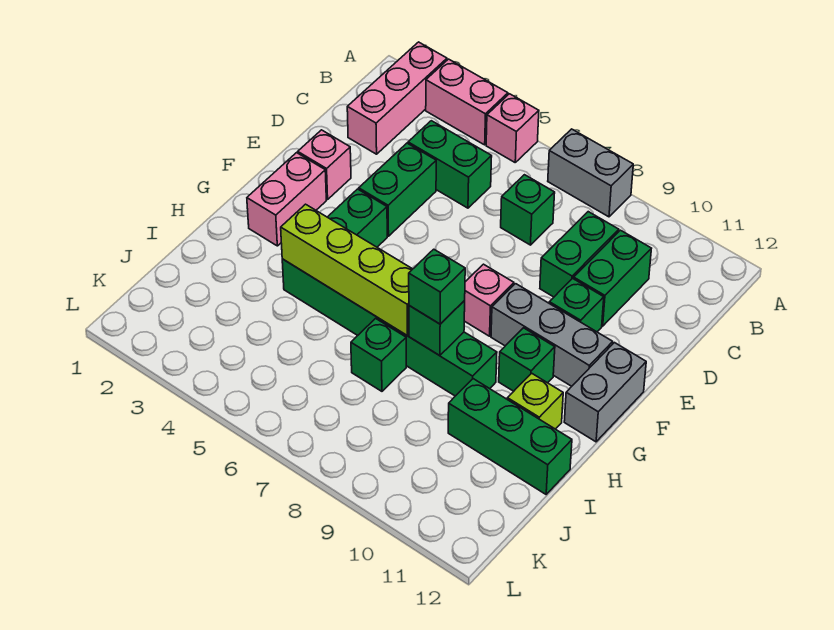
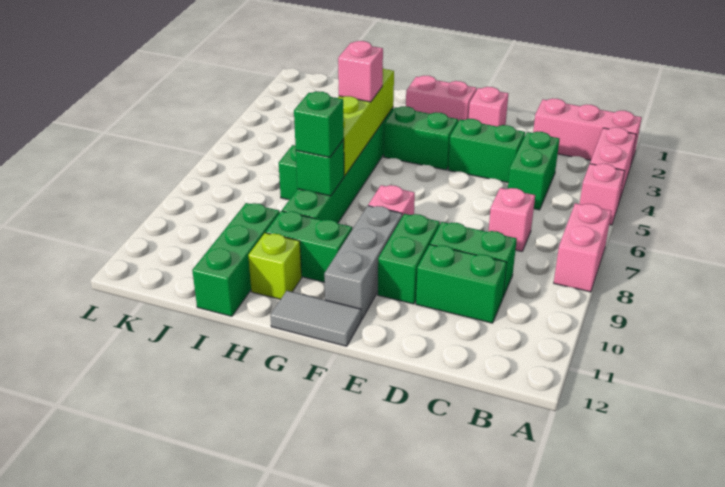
grey 1x2 brick [548,129,633,217] -> pink 1x2 brick [554,203,612,292]
green 1x1 brick [501,175,555,245] -> pink 1x1 brick [488,188,535,251]
green 1x1 brick [549,278,604,332] -> green 1x2 brick [378,214,440,304]
grey 1x2 brick [564,343,646,442] -> grey 1x2 tile [270,291,361,346]
green 1x1 brick [499,328,555,391] -> green 1x2 brick [266,211,352,282]
none -> pink 1x1 brick [338,41,383,102]

